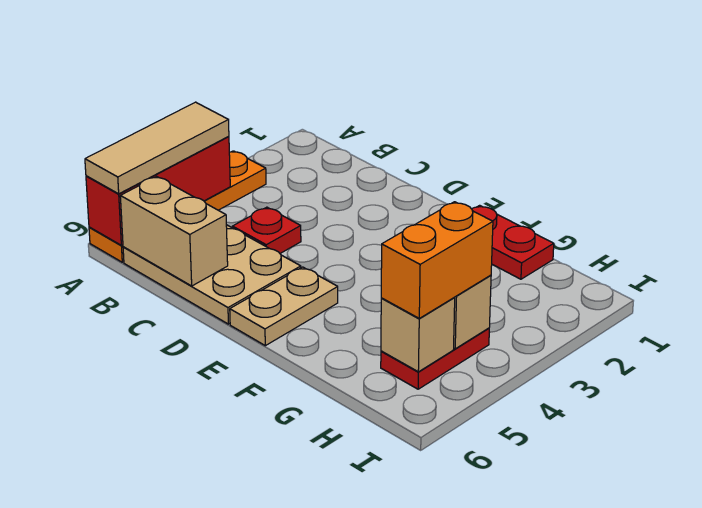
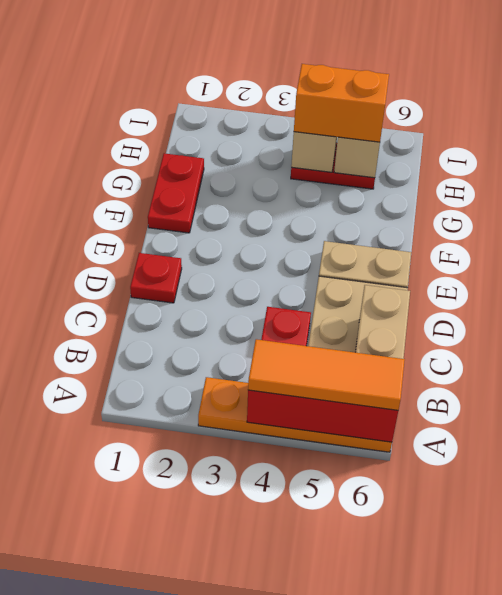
tan 1x3 tile [85,102,229,194] -> orange 1x3 tile [248,339,405,410]
none -> red 1x1 plate [130,253,182,303]

